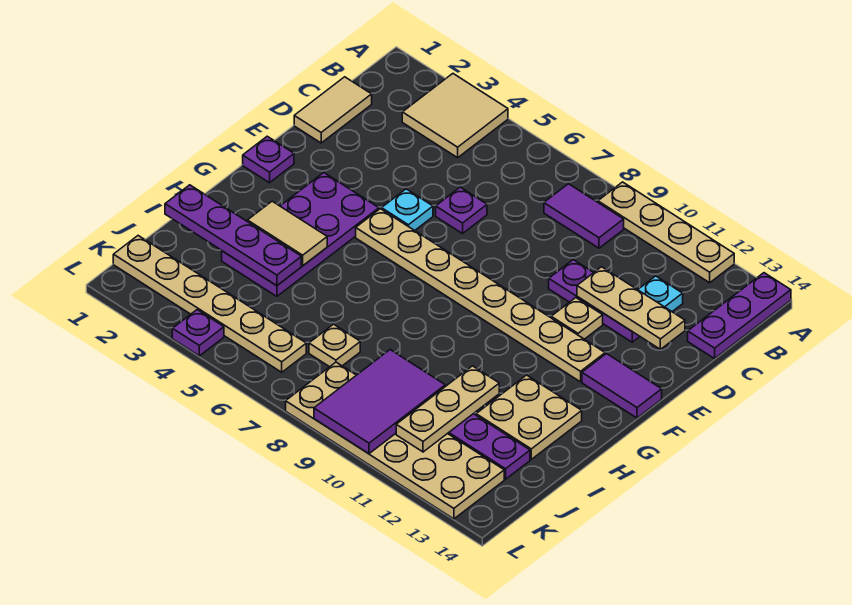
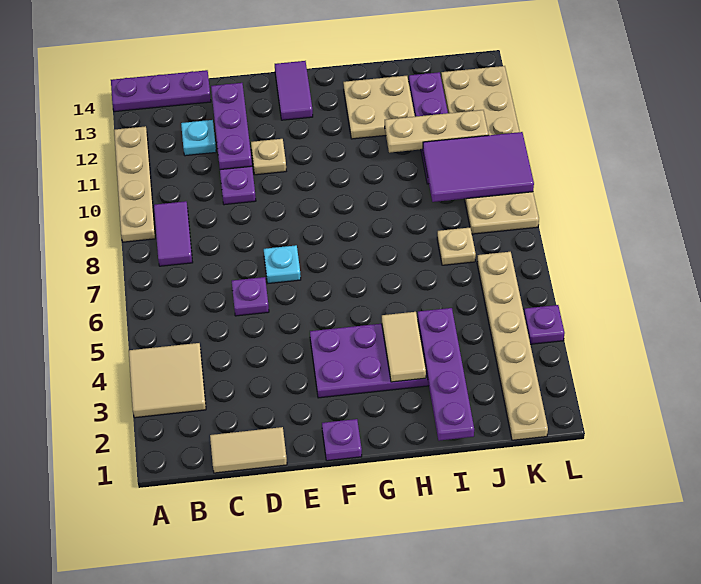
tan 1x3 plate [577,267,685,349] -> purple 1x3 plate [211,83,252,170]
cyan 1x1 plate [382,189,433,231] -> cyan 1x1 plate moved to [264,245,301,283]
tan 1x8 plate [356,209,605,382] -> none

